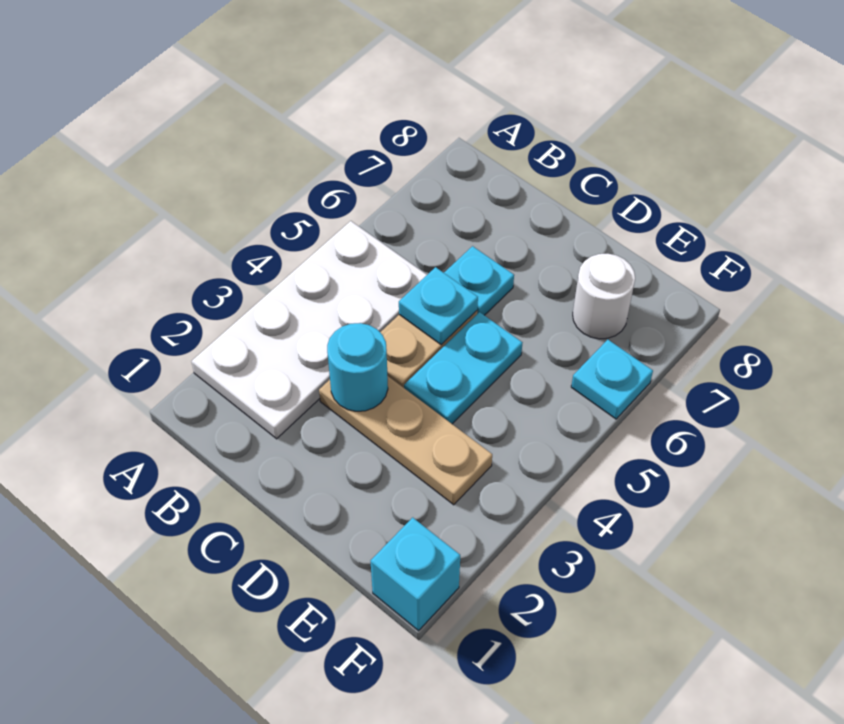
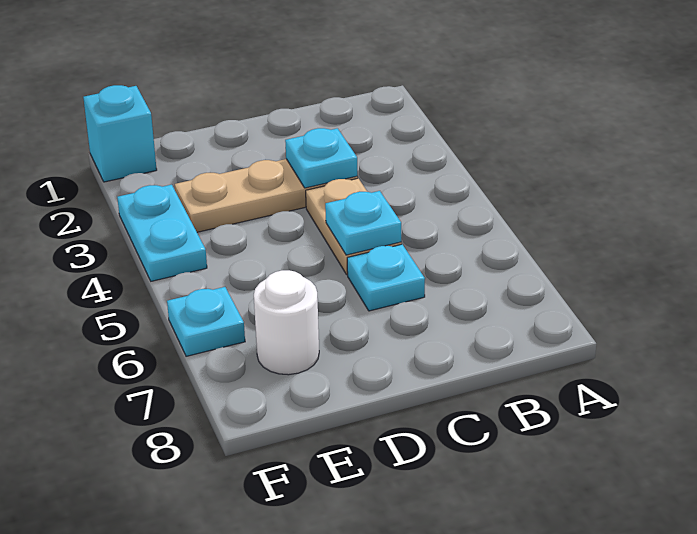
white 2x4 plate [191,221,427,439] -> none
cyan 1x1 round brick [327,323,388,411] -> cyan 1x1 plate [285,128,357,188]
cyan 1x2 plate [404,312,522,424] -> cyan 1x2 plate moved to [117,185,207,281]

